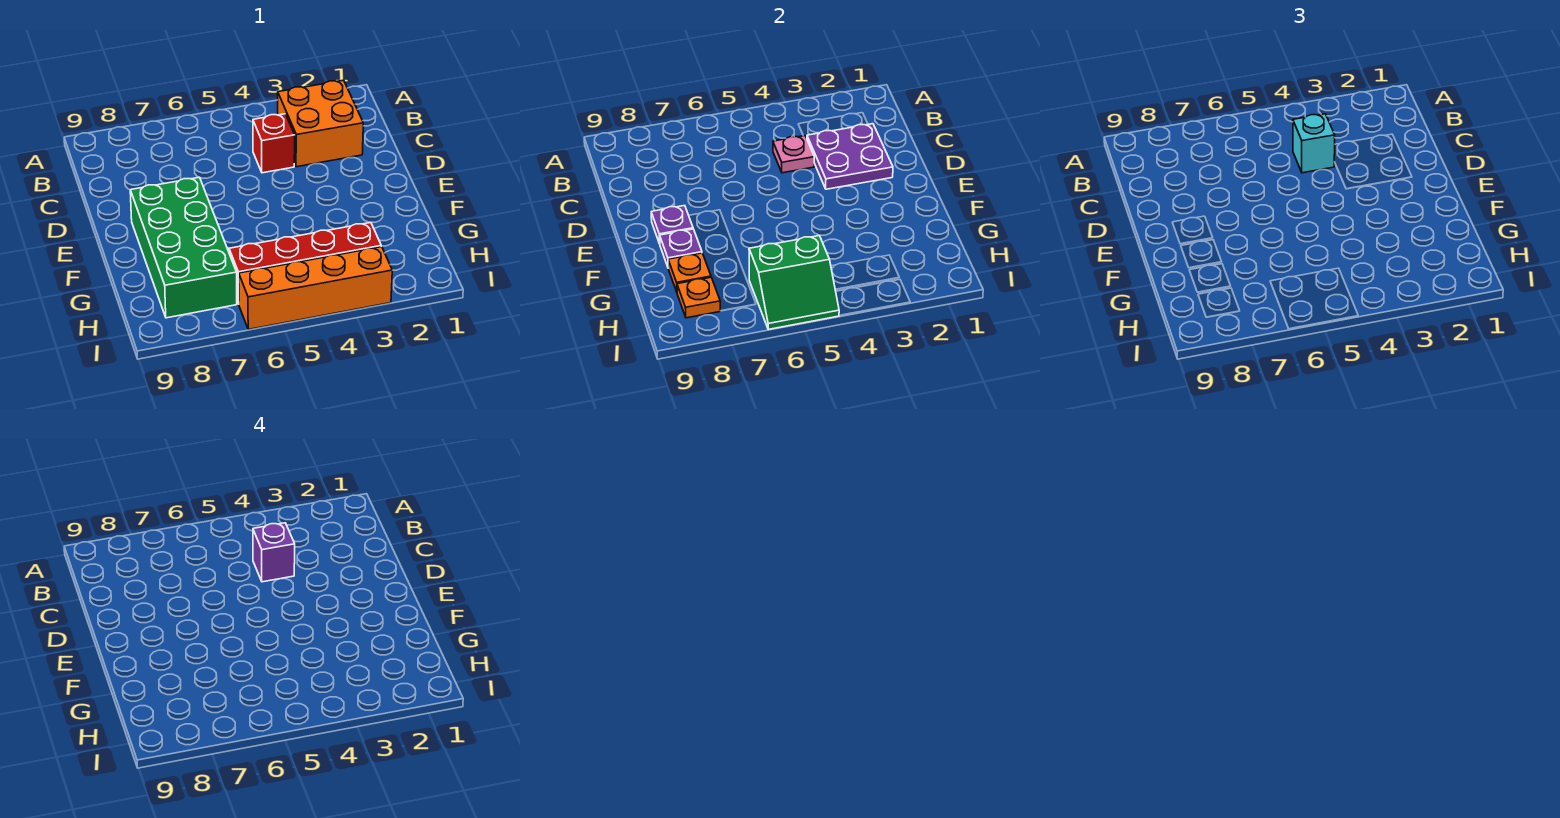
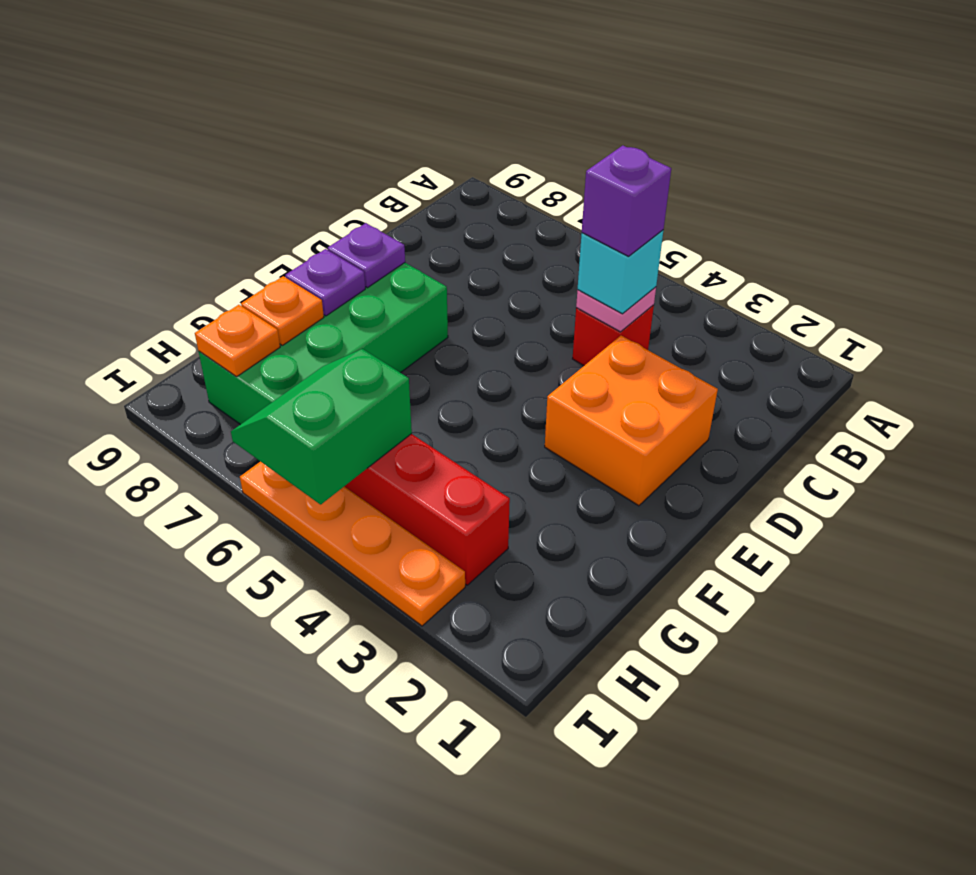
orange 2x2 brick [278,80,363,167] -> orange 2x2 brick moved to [545,336,718,506]
purple 2x2 plate [807,124,893,189] -> none
green 2x2 slope [749,236,839,329] -> green 2x2 slope turned to [231,349,412,504]
orange 1x4 brick [239,247,392,329] -> orange 1x4 plate [240,461,465,626]

